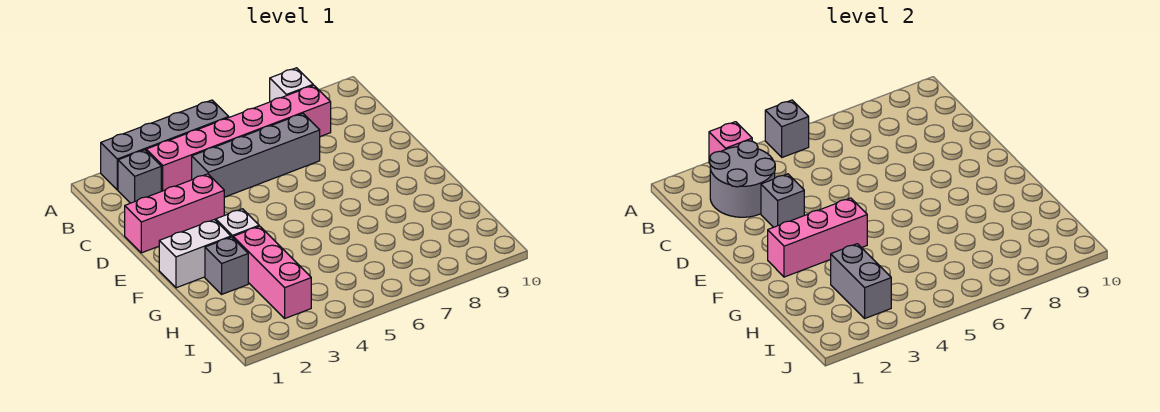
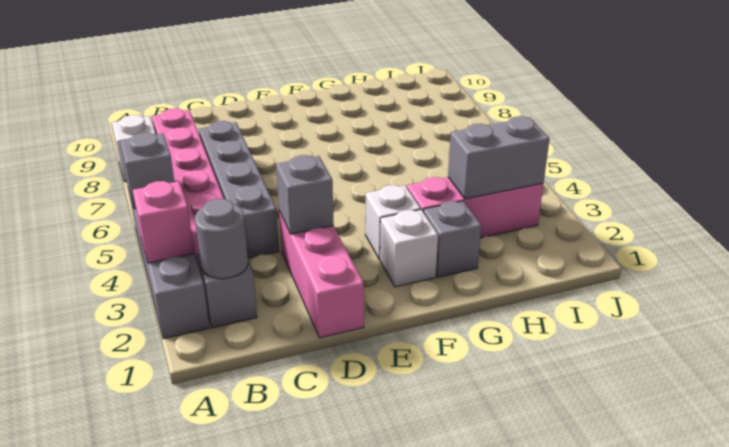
grey 2x2 round brick [710,141,775,217] -> grey 1x1 round brick [195,199,248,279]
white 1x2 brick [159,220,231,288] -> white 1x1 brick [380,210,438,287]
pink 1x3 brick [768,198,867,277] -> none

